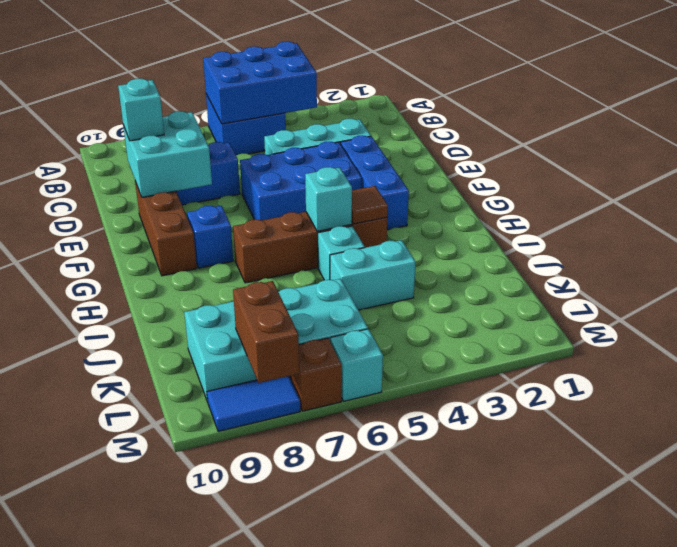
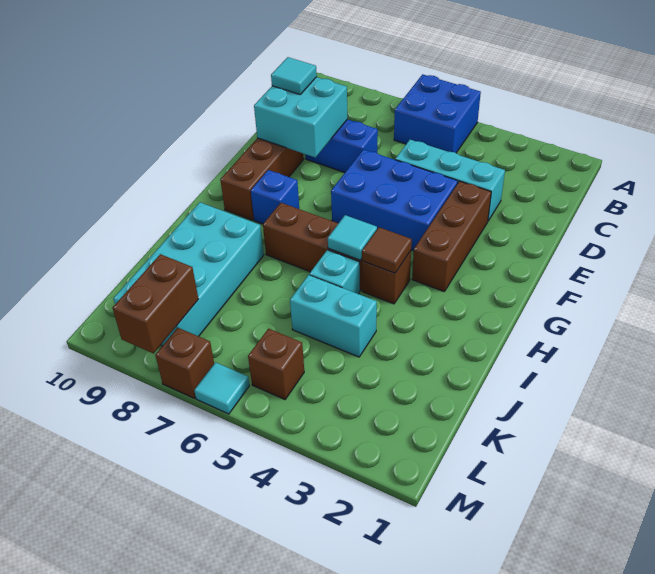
blue 2x3 brick [203,42,317,124] -> none
cyan 1x1 brick [118,79,164,141] -> cyan 1x1 tile [271,57,317,94]
blue 1x3 brick [341,136,409,230] -> brown 1x3 brick [412,181,491,292]
cyan 1x1 brick [305,167,352,231] -> cyan 1x1 tile [328,215,377,260]
cyan 2x4 brick [184,279,368,402] -> cyan 2x4 brick turned to [113,202,264,346]
none -> brown 1x1 brick [248,329,304,399]
cyan 1x1 brick [330,329,383,401] -> cyan 1x1 tile [194,362,249,414]
blue 1x2 tile [207,376,300,432] -> none

